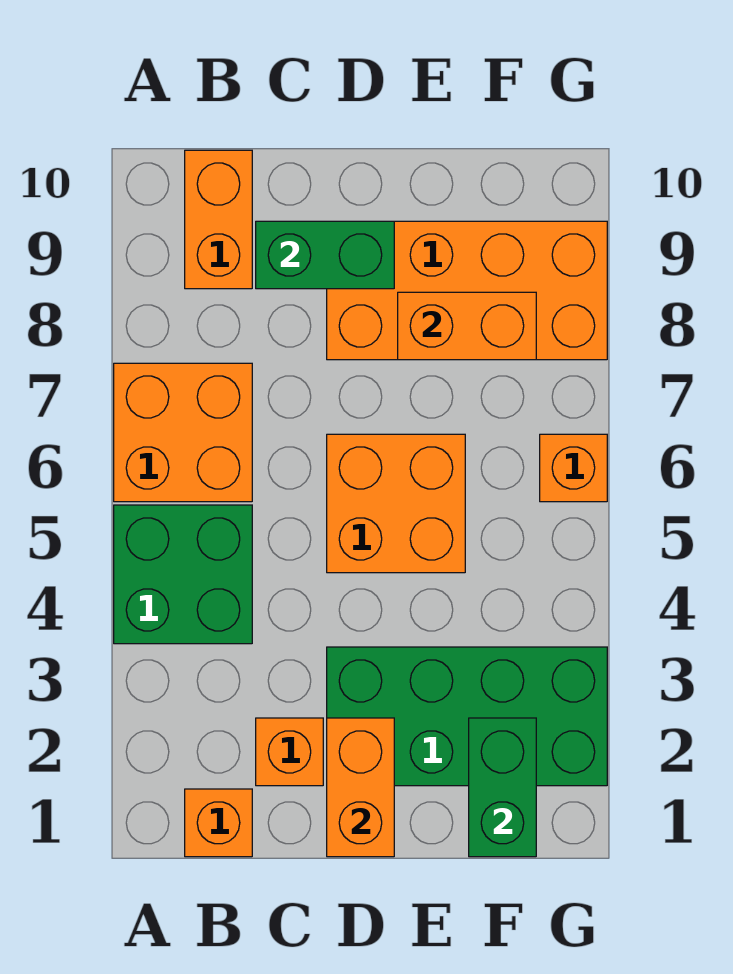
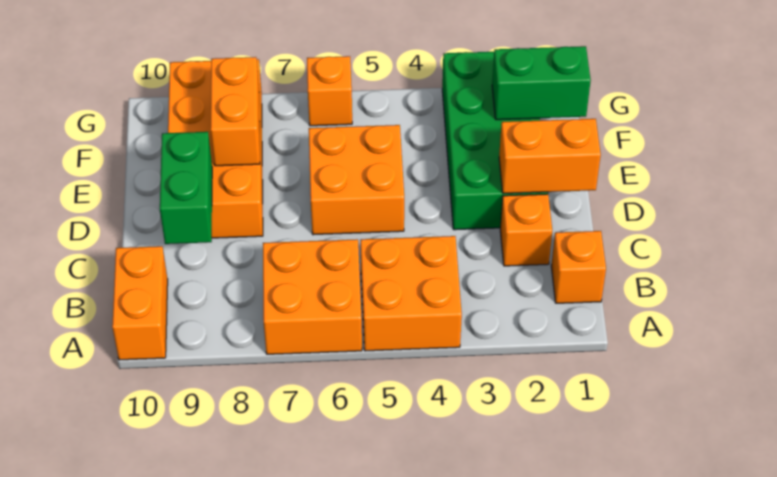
green 2x2 brick [114,505,252,644] -> orange 2x2 brick [361,236,462,351]
orange 1x2 brick [185,150,252,289] -> orange 1x2 brick turned to [112,246,168,360]

